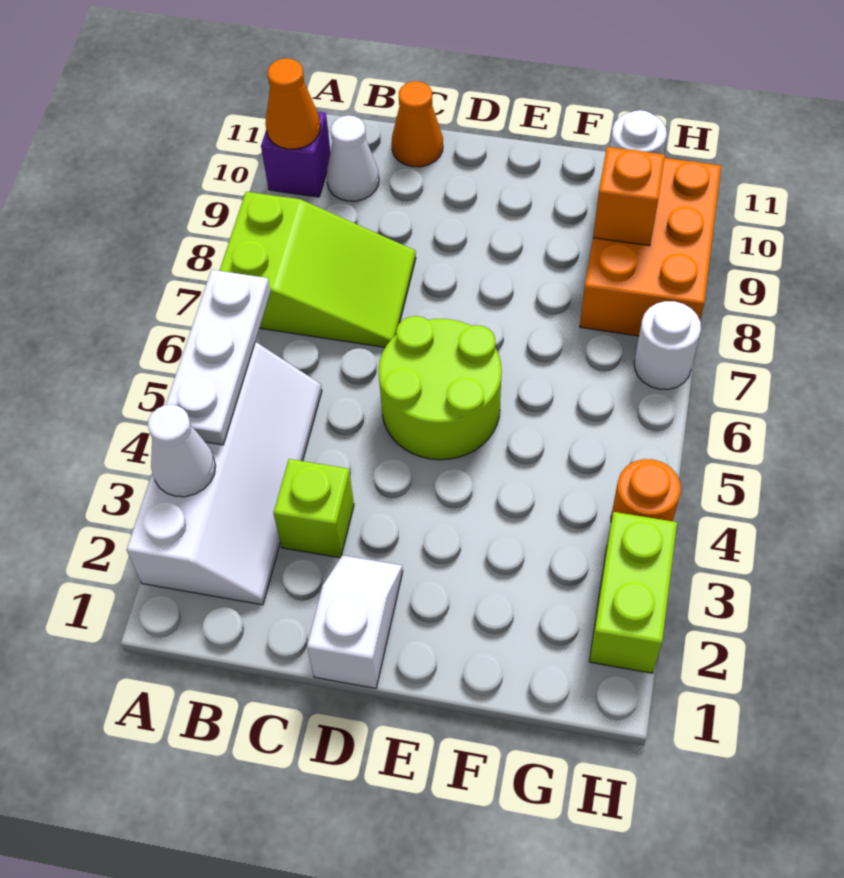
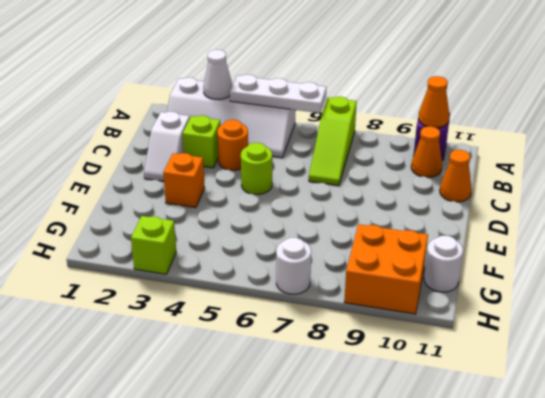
lime 2x3 slope [219,192,416,347] -> lime 1x3 slope [309,97,357,186]
white 1x1 cone [326,116,379,201] -> orange 1x1 cone [411,127,442,178]
white 1x2 slope [307,555,403,688] -> white 1x2 slope turned to [144,112,190,181]
lime 2x2 round brick [379,316,502,460] -> lime 1x1 round brick [241,143,272,195]
orange 2x3 brick [580,158,721,336] -> orange 2x2 brick [344,224,428,314]
orange 1x1 brick [593,147,665,246] -> orange 1x1 brick moved to [163,153,205,208]
lime 1x2 brick [589,512,677,673] -> lime 1x1 brick [131,216,176,274]
orange 1x1 round brick [611,459,681,521] -> orange 1x1 round brick moved to [217,120,248,170]

